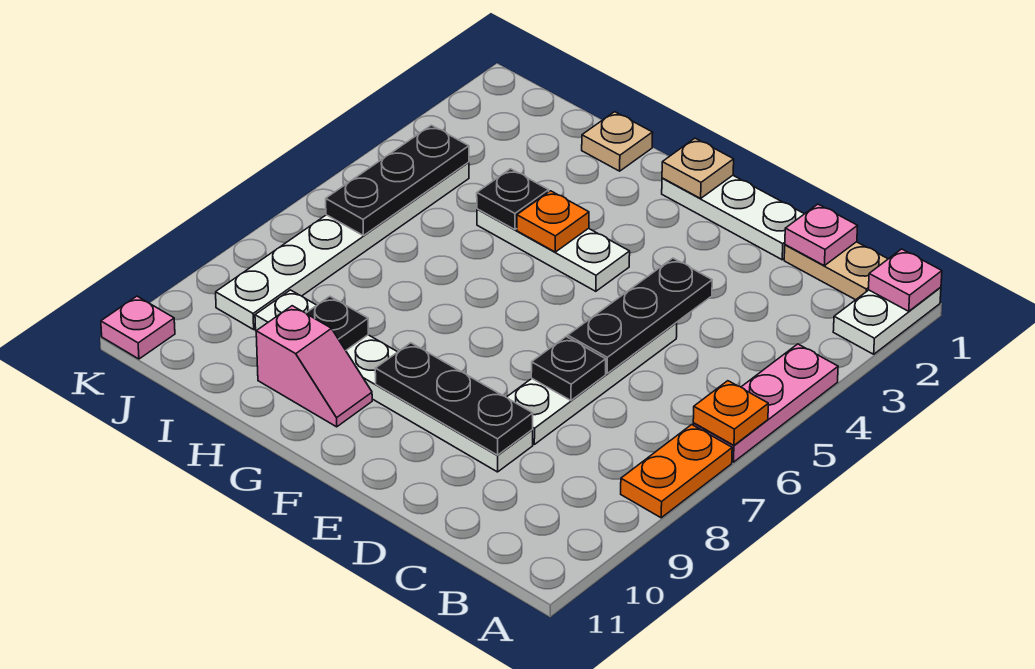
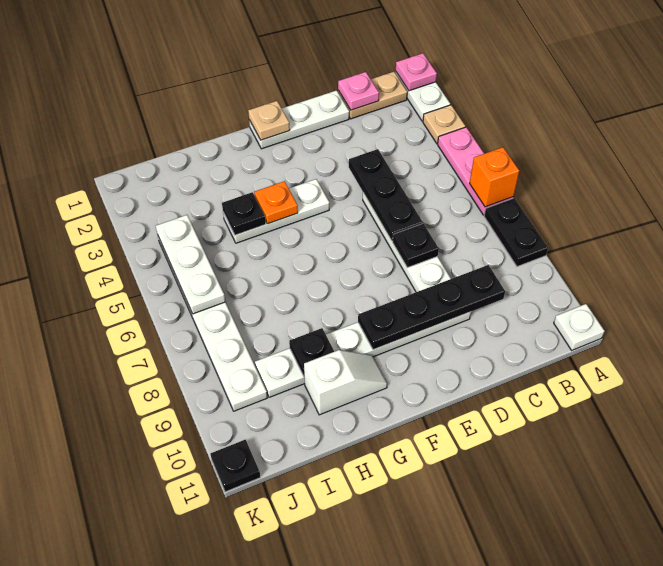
orange 1x1 plate [693,381,768,445] -> orange 1x1 brick [470,147,519,207]
orange 1x2 plate [621,425,732,518] -> black 1x2 plate [484,198,548,267]
none -> white 1x1 plate [554,304,605,350]
black 1x3 plate [375,343,533,455] -> black 1x4 plate [358,265,505,350]
pink 1x2 slope [256,306,372,427] -> white 1x2 slope [304,350,387,415]
tan 1x1 plate [582,112,653,171] -> tan 1x1 plate moved to [423,105,465,144]
black 1x3 plate [326,125,469,236] -> white 1x3 plate [156,215,225,314]
pink 1x1 plate [101,296,175,359] -> black 1x1 plate [211,440,260,492]

